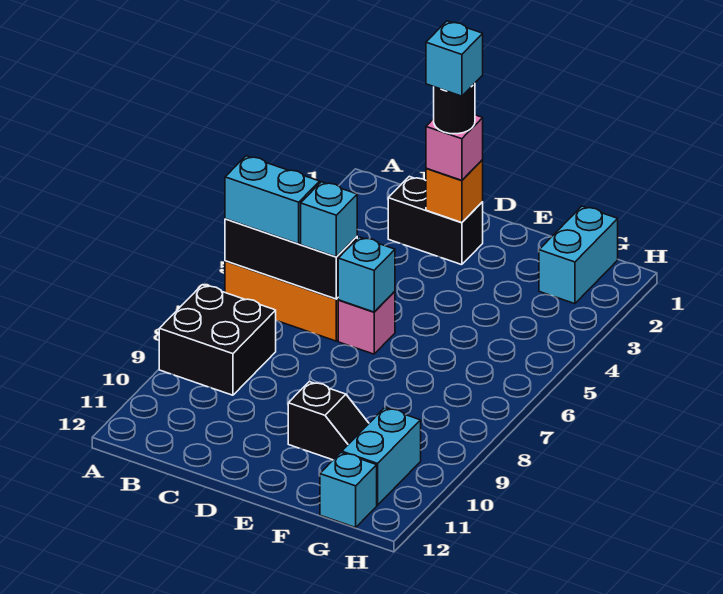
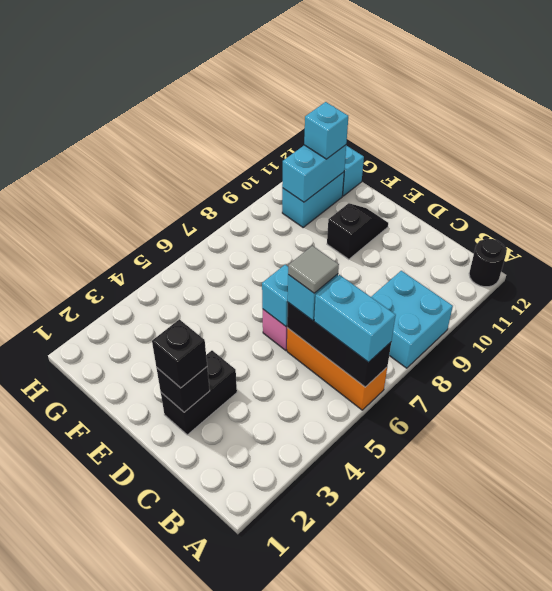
black 2x2 brick [159,285,276,395] -> cyan 2x2 brick [371,271,453,368]
black 1x2 brick [388,176,483,265] -> black 1x2 brick turned to [161,351,237,435]
none -> grey 1x1 tile [288,246,339,293]
orange 1x1 brick [426,160,483,223] -> black 1x1 brick [156,367,210,412]
pink 1x1 brick [426,115,483,180] -> black 1x1 brick [152,319,207,388]
black 1x1 round brick [434,83,475,134] -> black 1x1 round brick moved to [469,239,506,287]
cyan 1x1 brick [426,21,483,96] -> cyan 1x1 brick moved to [304,102,348,159]
black 1x2 slope [288,382,369,460] -> black 1x2 slope turned to [327,203,388,259]
cyan 1x2 brick [539,206,618,304] -> cyan 1x2 brick moved to [282,145,346,202]

